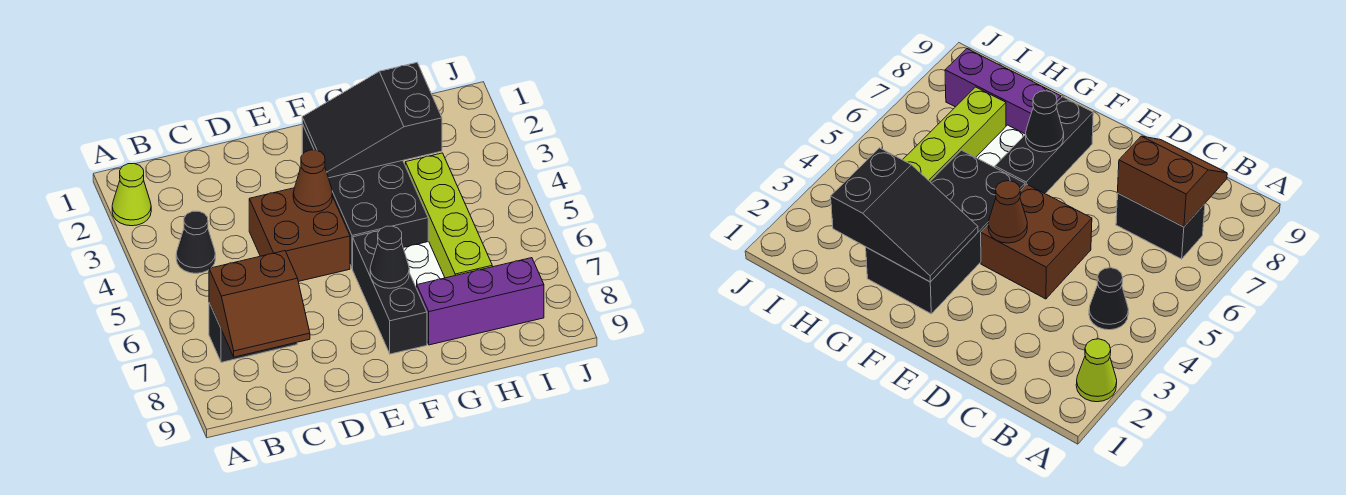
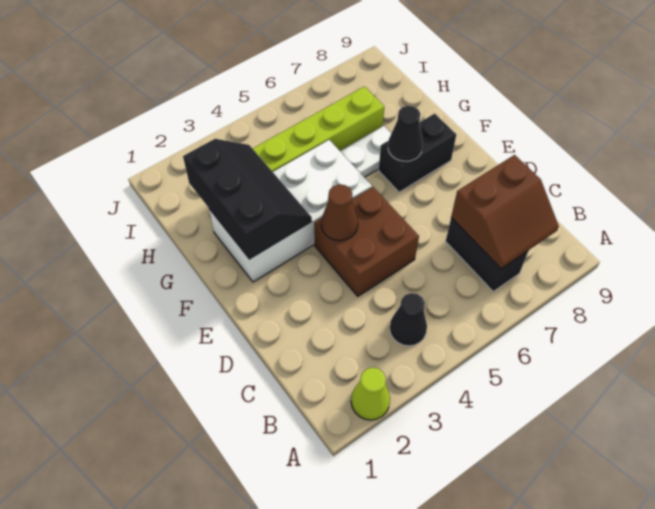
brown 2x2 slope [209,251,310,357] -> brown 2x2 slope turned to [451,155,559,269]
black 2x4 brick [302,124,428,269] -> white 2x4 brick [209,140,372,282]
black 2x3 slope [302,63,442,178] -> black 2x3 slope turned to [183,139,312,259]
black 1x3 brick [353,231,427,354] -> black 1x2 brick [379,114,456,192]
purple 1x3 brick [417,258,544,345] -> none

